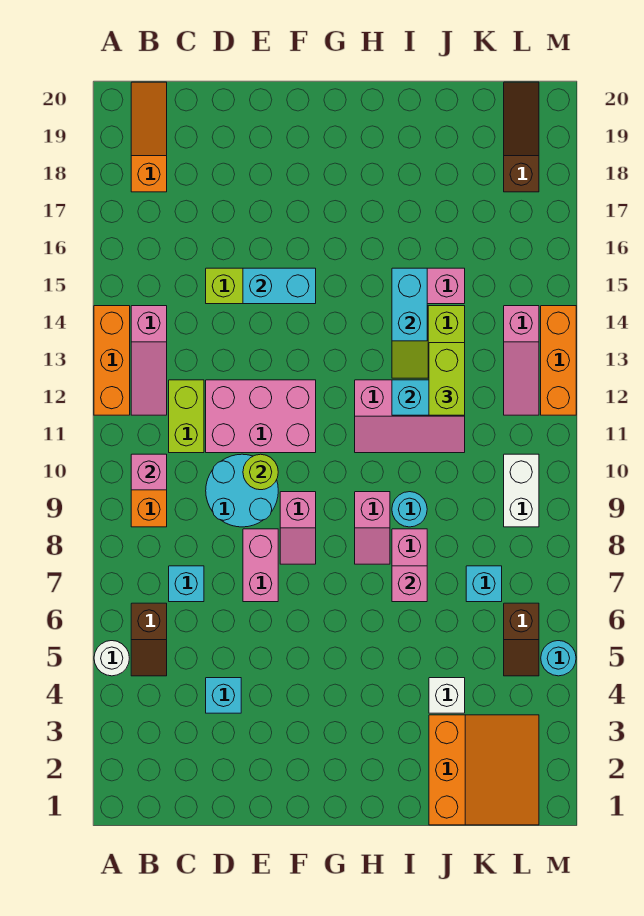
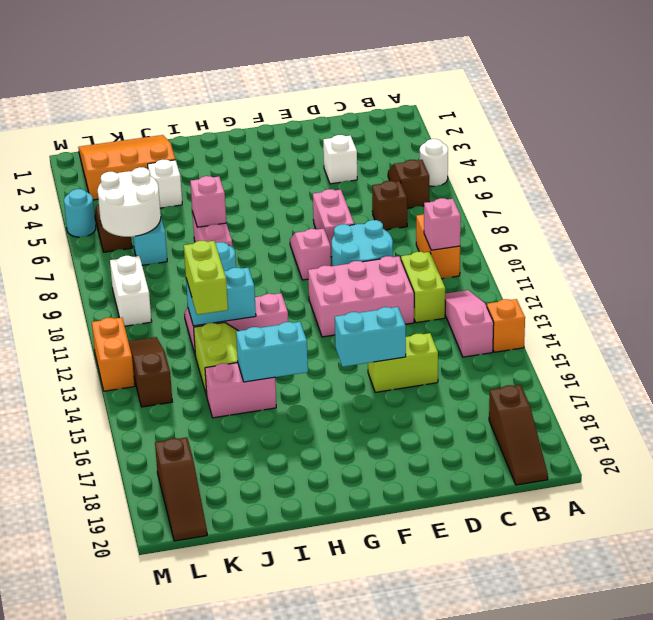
orange 1x3 brick [94,306,130,415] -> orange 1x1 brick [487,299,525,352]
orange 1x3 slope [131,82,167,192] -> brown 1x3 slope [489,385,548,485]
cyan 1x1 brick [169,566,204,602] -> brown 1x1 brick [372,181,407,230]
cyan 1x1 brick [206,678,241,713] -> white 1x1 brick [323,135,357,184]
lime 1x1 round brick [243,454,278,490] -> none
pink 1x2 slope [355,492,390,564] -> none
cyan 1x2 brick [392,268,427,341] -> cyan 1x2 brick turned to [236,322,308,382]
orange 3x3 slope [429,715,539,825] -> orange 3x3 slope turned to [78,135,175,200]
none -> white 2x2 round brick [98,167,161,237]
pink 1x3 slope [504,306,539,415] -> brown 1x3 slope [128,337,172,407]
orange 1x3 brick [541,306,576,415] -> orange 1x2 brick [92,317,135,391]

